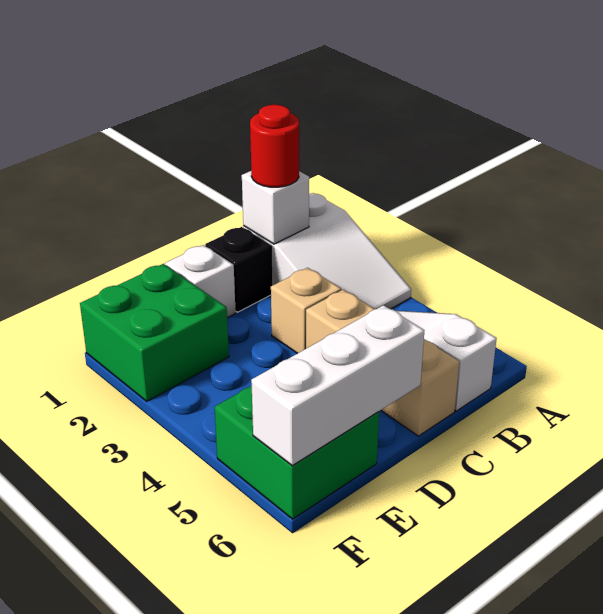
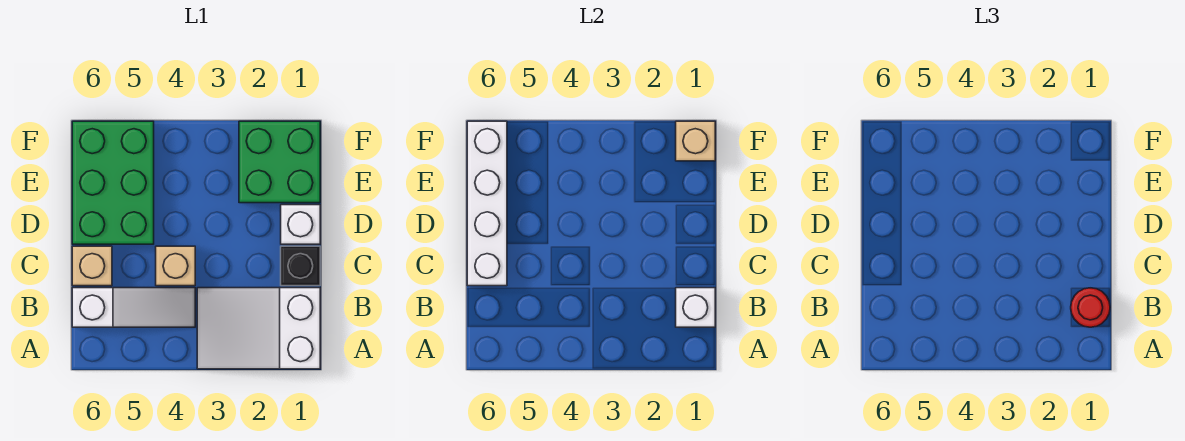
tan 1x1 brick [271,268,341,354] -> tan 1x1 brick moved to [676,121,715,161]
white 1x3 brick [251,305,424,466] -> white 1x4 brick [467,121,507,286]
green 2x2 brick [215,386,379,519] -> green 2x3 brick [72,121,154,244]

